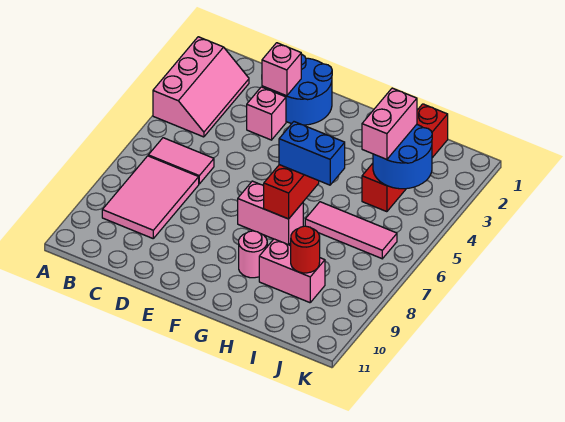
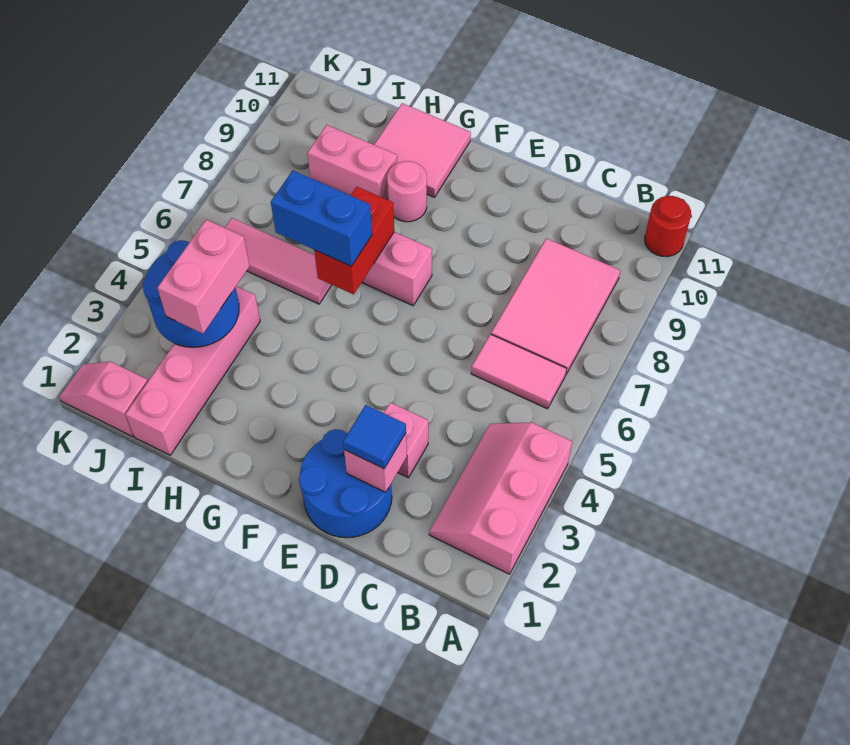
none -> blue 1x1 tile [343,405,406,469]
none -> pink 2x2 tile [374,103,471,197]
red 1x4 brick [362,104,448,212] -> pink 1x4 brick [126,286,260,455]
red 1x1 round brick [291,226,320,273] -> red 1x1 round brick moved to [645,196,691,257]
none -> pink 1x2 slope [59,361,148,437]

